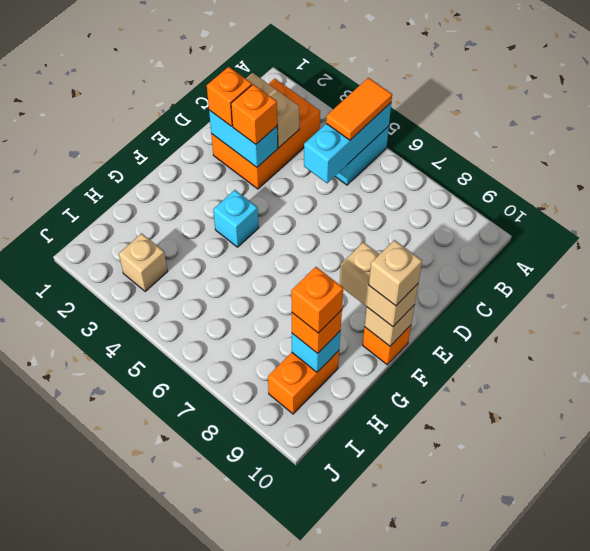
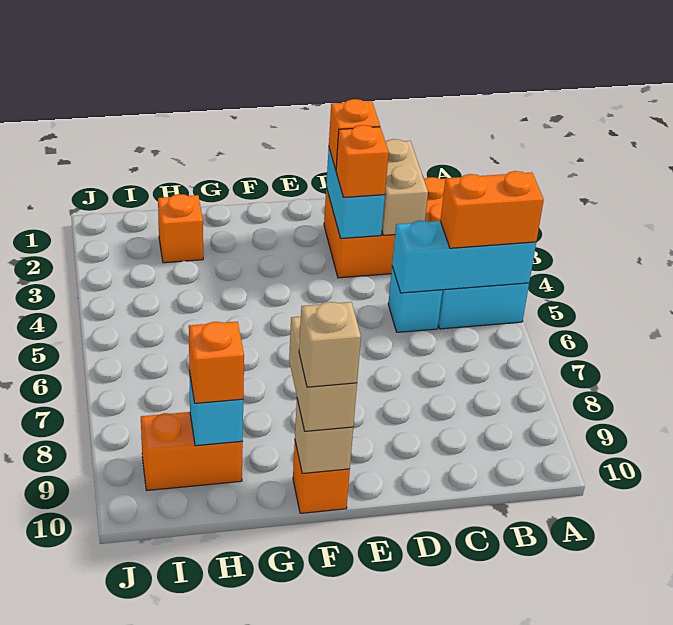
orange 1x2 tile [326,78,392,140] -> orange 1x2 brick [440,171,544,248]
cyan 1x1 brick [213,190,259,247] -> cyan 1x1 brick moved to [388,266,442,332]
orange 1x1 brick [291,267,343,333] -> orange 1x1 brick moved to [158,194,203,263]
tan 1x1 brick [119,233,168,291] -> none

